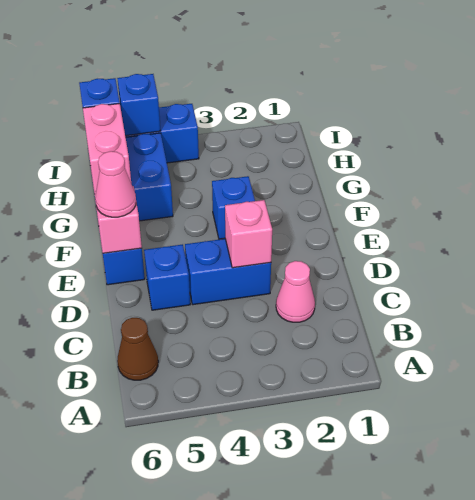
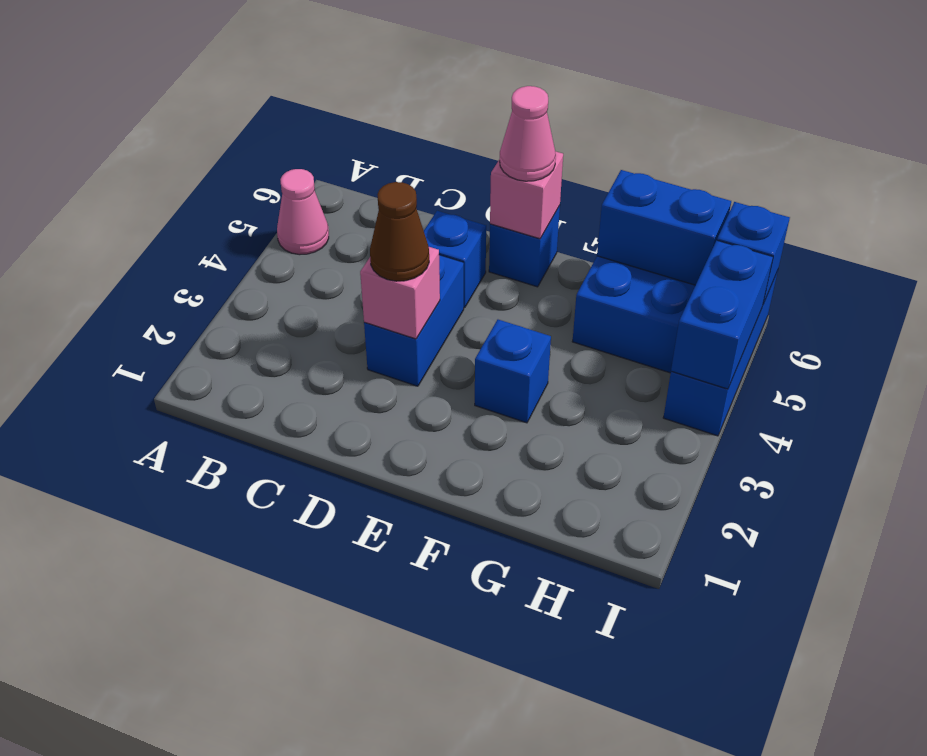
brown 1x1 cone [117,318,158,380] -> brown 1x1 cone moved to [370,182,429,281]
pink 1x1 cone [276,261,315,322] -> pink 1x1 cone moved to [277,169,329,255]
pink 1x2 brick [83,104,131,191] -> blue 1x2 brick [597,170,731,285]
blue 1x1 brick [117,74,160,136] -> blue 1x2 brick [671,240,773,389]

